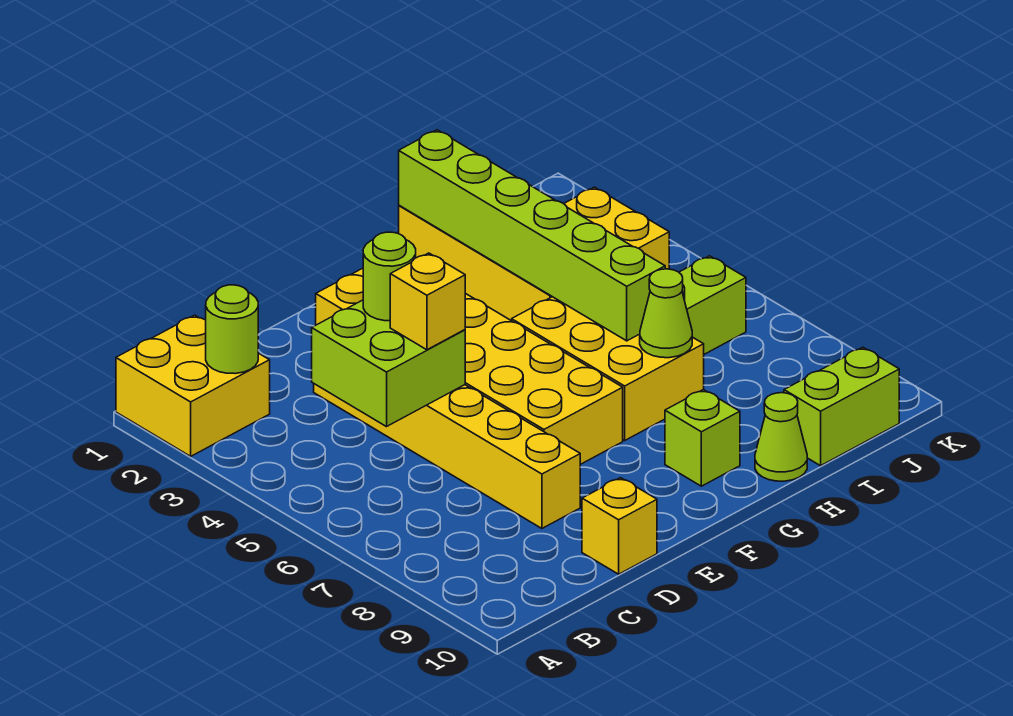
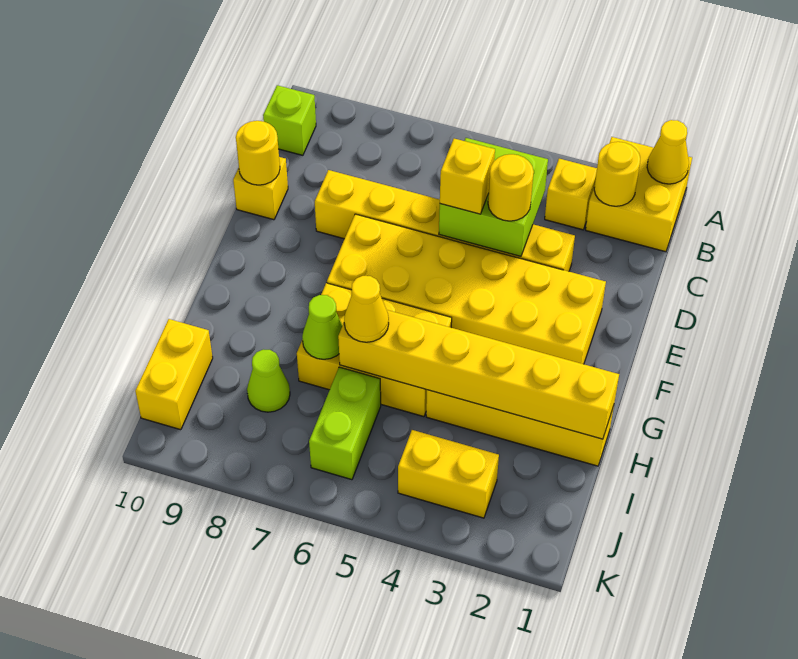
none -> yellow 1x1 cone [647,120,689,184]
lime 1x1 round brick [206,285,258,374] -> yellow 1x1 round brick [594,142,640,206]
none -> yellow 1x1 brick [545,159,597,230]
lime 1x1 round brick [363,232,416,321] -> yellow 1x1 round brick [488,154,534,221]
none -> yellow 1x1 round brick [236,121,280,185]
lime 1x1 brick [665,390,740,486] -> lime 1x1 brick moved to [263,85,316,155]
lime 1x6 brick [399,130,665,341] -> yellow 1x6 brick [338,310,619,439]
none -> yellow 1x1 cone [344,276,389,342]
lime 1x1 cone [755,393,807,481] -> lime 1x1 cone moved to [247,349,290,412]
lime 1x2 brick [784,347,899,466] -> yellow 1x2 brick [135,319,213,430]

